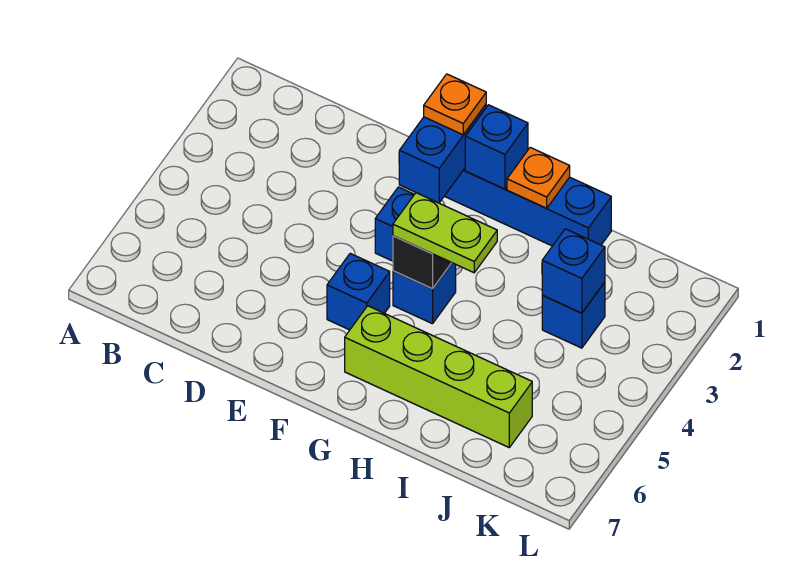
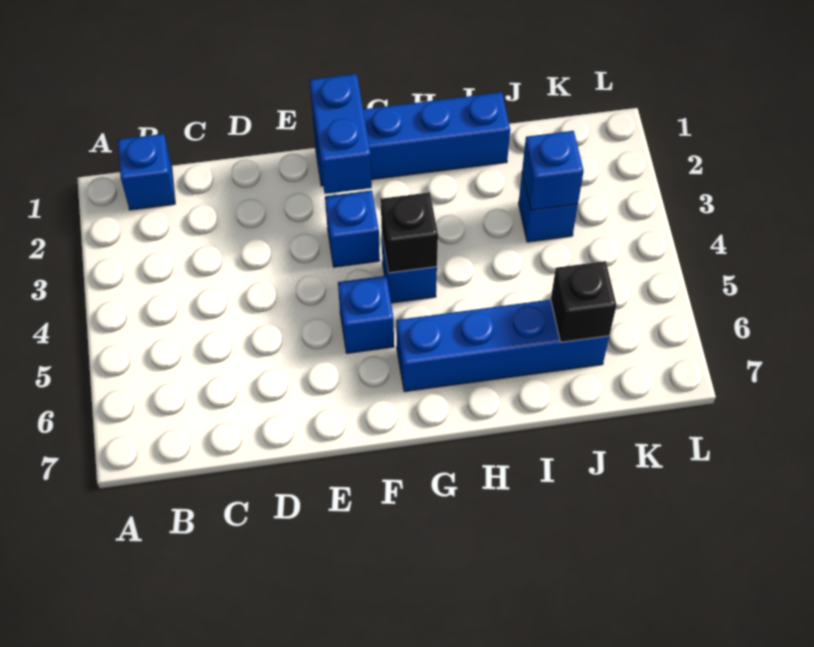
orange 1x1 plate [424,74,486,135] -> none
blue 1x1 brick [465,105,528,189] -> blue 1x1 brick moved to [118,134,175,210]
lime 1x2 plate [393,193,497,273] -> none
lime 1x4 brick [345,306,532,447] -> blue 1x4 brick [396,299,609,392]
orange 1x1 plate [507,147,570,208] -> none
none -> black 1x1 brick [551,261,617,342]

